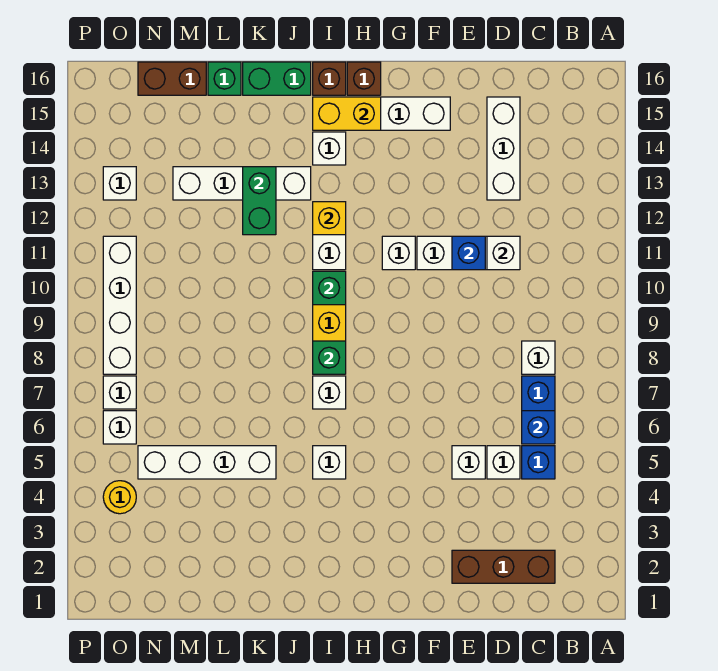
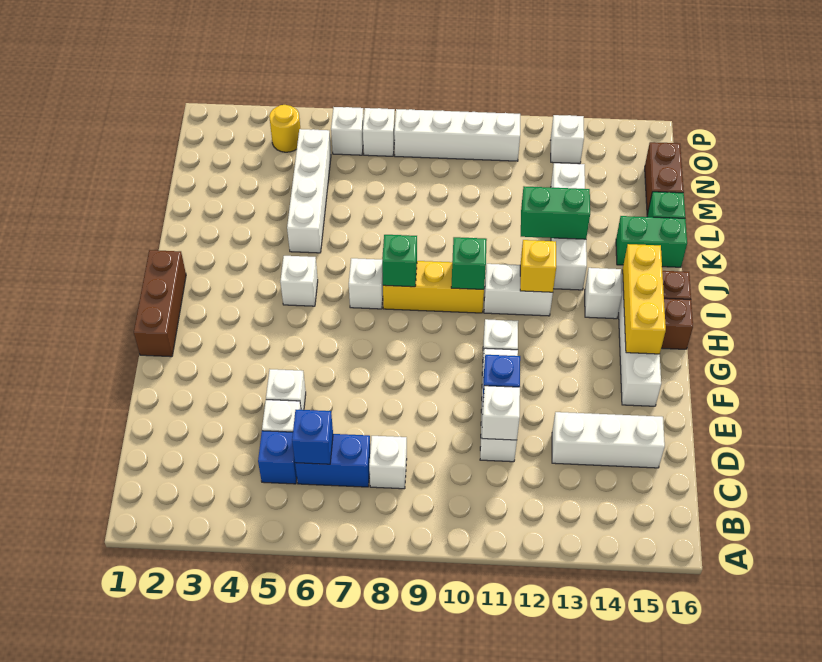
brown 1x3 brick [452,550,555,583] -> brown 1x3 brick moved to [134,250,186,357]
yellow 1x2 brick [313,97,381,130] -> yellow 1x3 brick [623,244,666,354]
green 1x2 brick [243,62,311,95] -> green 1x2 brick turned to [616,216,687,267]

